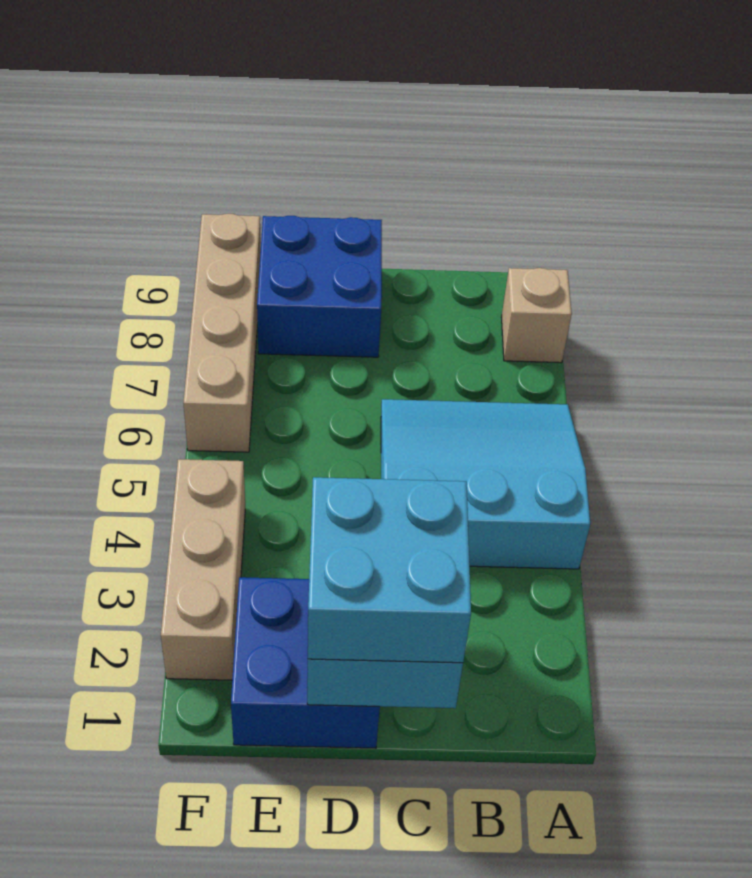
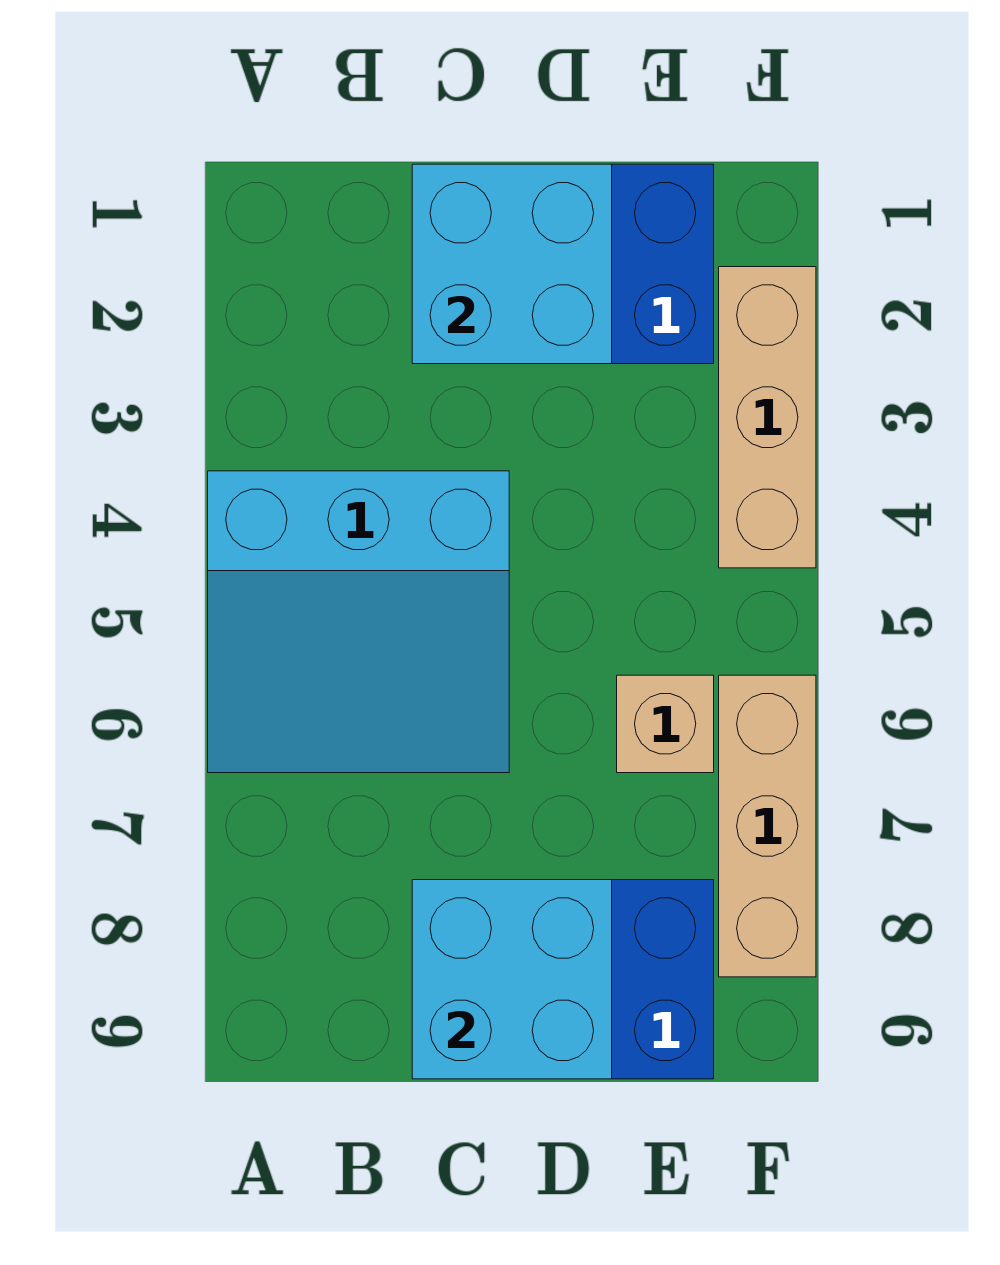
tan 1x1 brick [501,268,572,363] -> tan 1x1 brick moved to [617,675,714,773]
cyan 2x2 brick [308,477,471,663] -> cyan 2x2 brick moved to [412,880,612,1079]
tan 1x4 brick [183,214,261,452] -> tan 1x3 brick [719,675,816,977]

